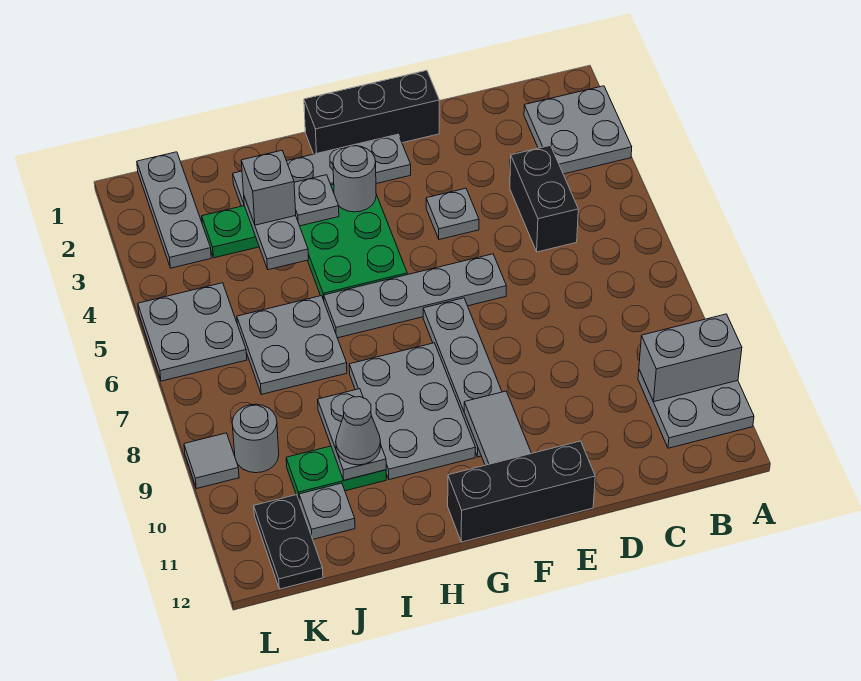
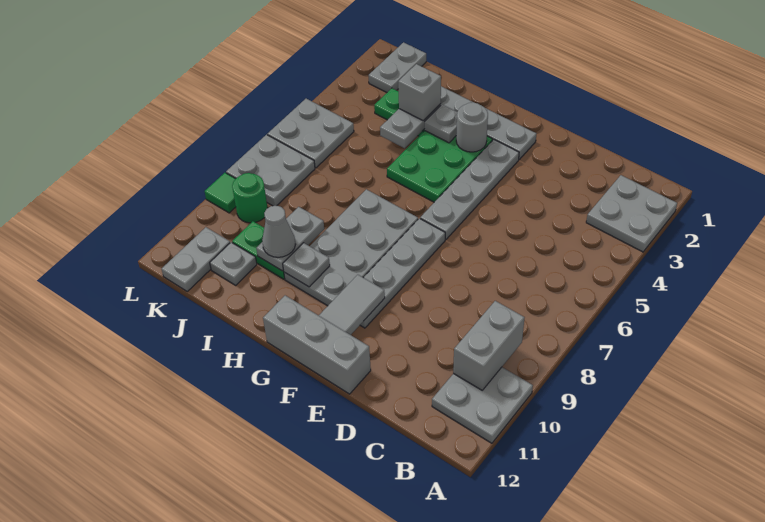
grey 1x2 brick [639,314,742,402] -> grey 1x2 brick turned to [453,301,525,390]
black 1x2 brick [510,146,578,252] -> none
black 1x3 brick [304,70,439,154] -> none
grey 1x1 plate [426,188,479,240] -> grey 1x1 plate moved to [283,243,330,287]
grey 1x4 plate [324,254,506,338] -> grey 1x4 plate turned to [420,140,519,239]
black 1x3 brick [448,441,595,542] -> grey 1x3 brick [263,295,371,394]
grey 2x3 plate [349,343,476,480] -> grey 2x4 plate [284,189,418,306]
grey 2x2 plate [237,296,347,394] -> grey 2x2 plate moved to [226,135,315,206]
grey 1x3 plate [137,152,211,268] -> grey 1x2 plate [368,42,426,92]
grey 1x1 round brick [232,404,279,473] -> green 1x1 round brick [232,173,267,223]
black 1x2 plate [254,495,323,589] -> grey 1x2 plate [162,227,230,291]
grey 1x1 tile [184,433,239,489] -> green 1x1 tile [205,173,236,213]

